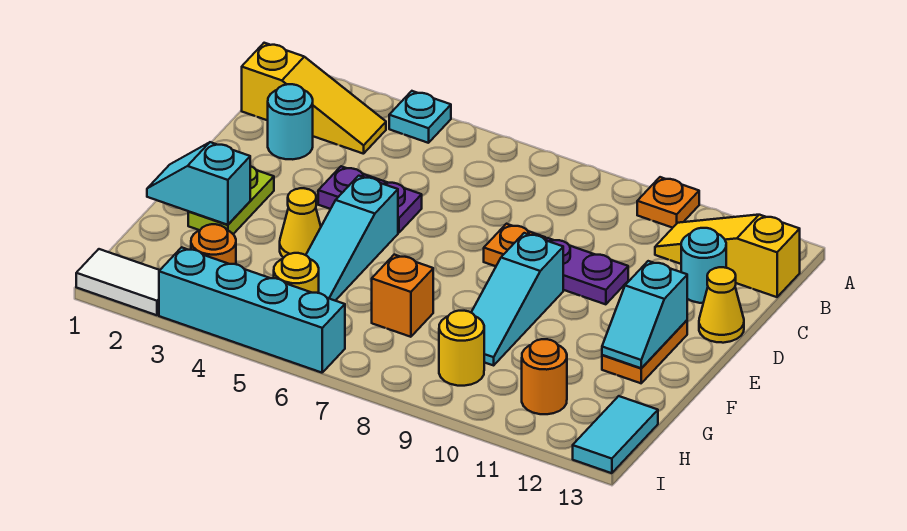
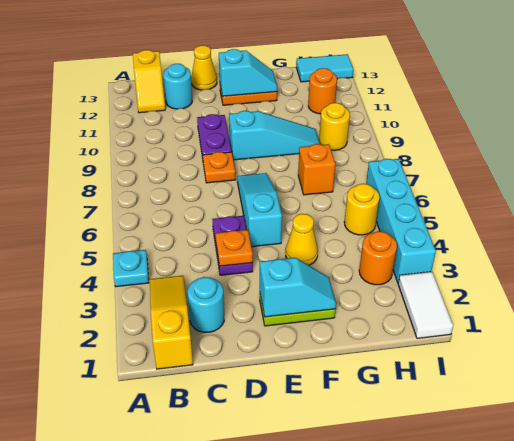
orange 1x1 plate [637,177,699,228] -> orange 1x1 plate moved to [216,230,253,266]
yellow 1x3 slope [655,215,800,297] -> yellow 1x2 slope [133,50,165,113]
cyan 1x3 slope [306,176,398,301] -> cyan 1x3 slope turned to [237,173,282,247]
cyan 1x2 slope [147,142,250,225] -> cyan 1x2 slope turned to [260,258,336,317]

